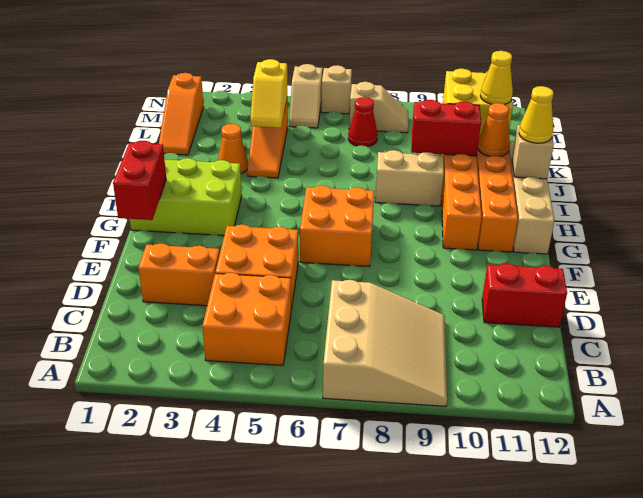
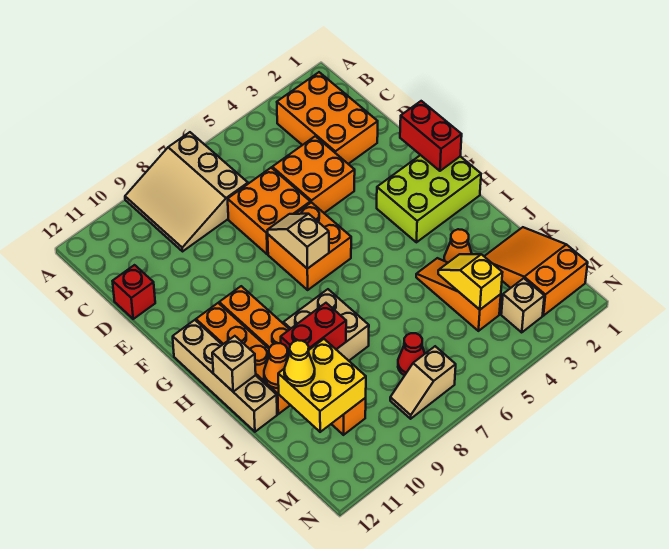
orange 2x2 brick [202,273,291,365] -> orange 2x2 brick moved to [228,168,310,254]
orange 1x2 brick [139,243,220,306] -> orange 2x3 brick [277,72,378,164]
red 1x2 brick [482,264,567,327] -> red 1x1 brick [113,265,155,319]
tan 1x2 brick [375,150,444,206] -> tan 2x2 brick [283,289,369,361]
yellow 1x1 cone [519,86,554,143] -> none
orange 1x3 slope [159,73,203,155] -> orange 2x3 slope [484,227,588,316]
tan 1x2 slope [289,64,323,128] -> tan 1x2 slope moved to [268,214,329,269]
tan 1x1 brick [321,65,352,114] -> tan 1x1 brick moved to [501,278,544,332]

